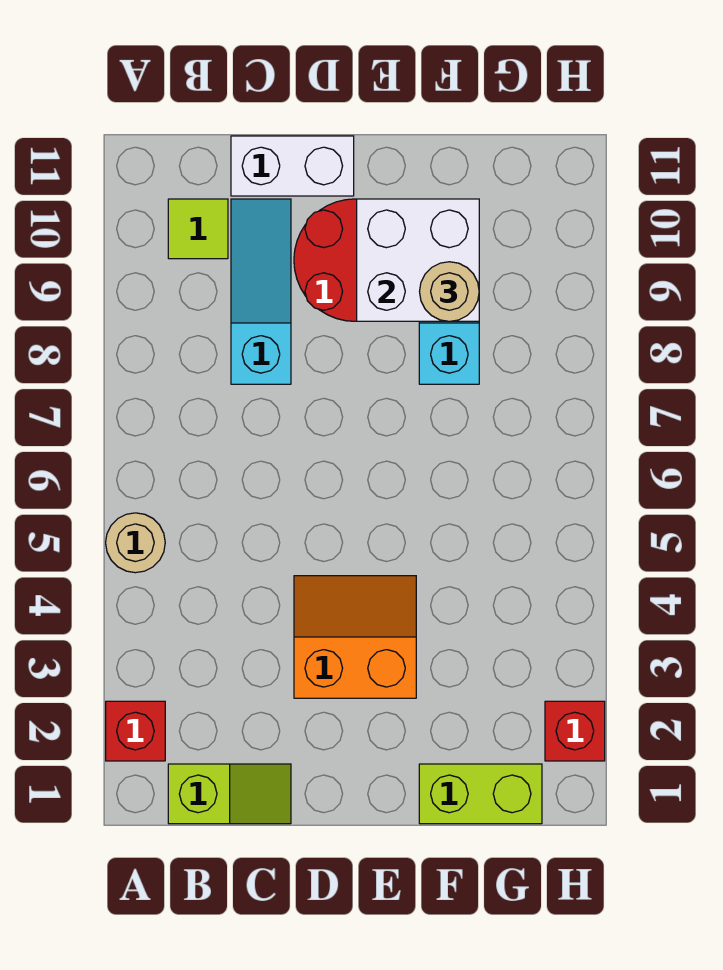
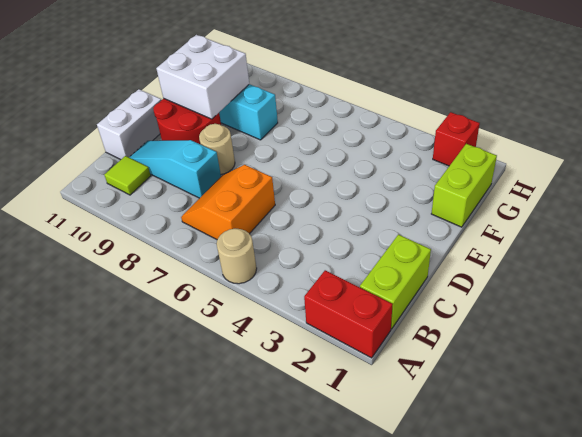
red 1x1 brick [106,701,165,761] -> red 1x2 brick [304,270,393,358]
lime 1x2 slope [168,764,291,824] -> lime 1x2 brick [360,235,431,329]
orange 2x2 slope [294,576,416,698] -> orange 2x2 slope moved to [181,165,275,239]
tan 1x1 round brick [420,262,479,321] -> tan 1x1 round brick moved to [199,124,235,174]

